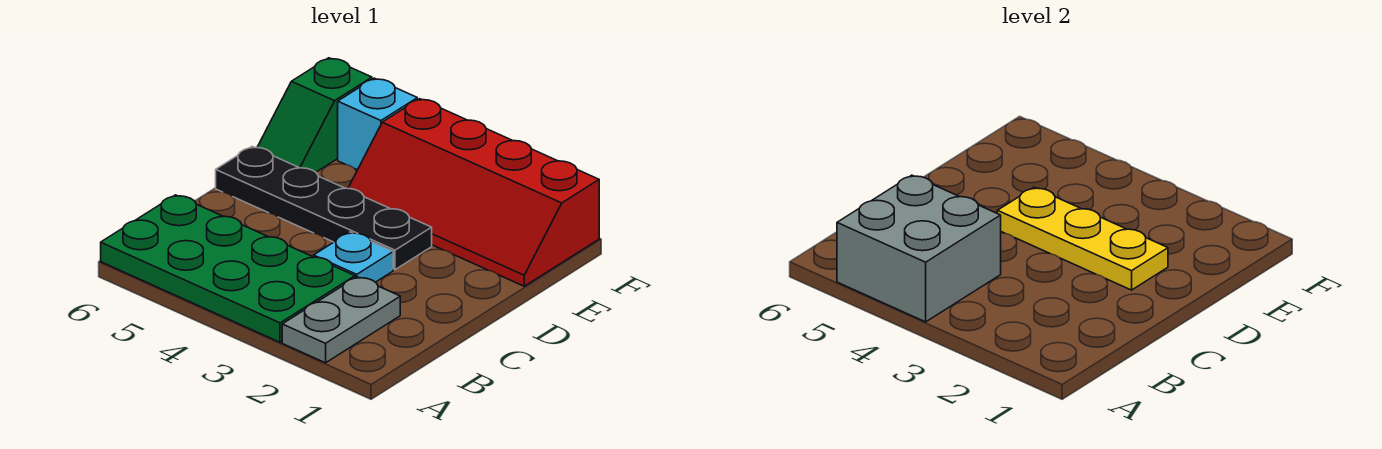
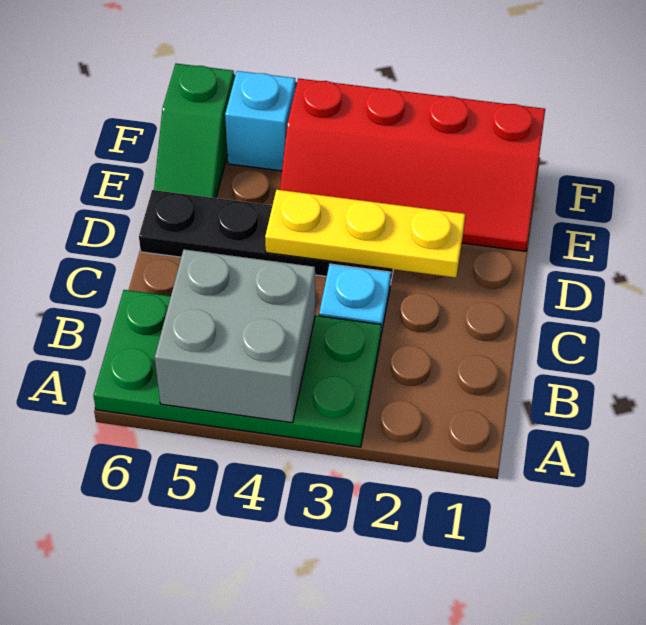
grey 1x2 plate [282,277,400,363] -> none

